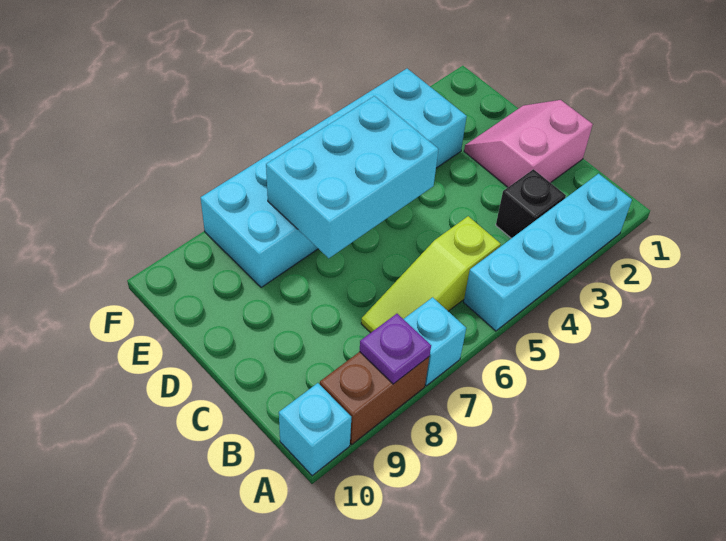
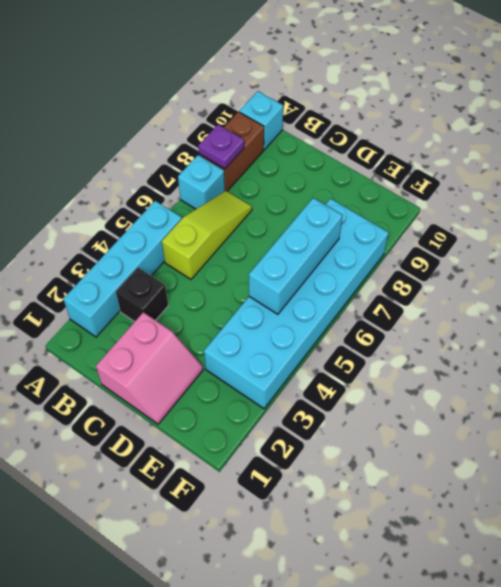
cyan 2x3 brick [266,96,439,258] -> cyan 1x3 brick [249,198,343,314]

